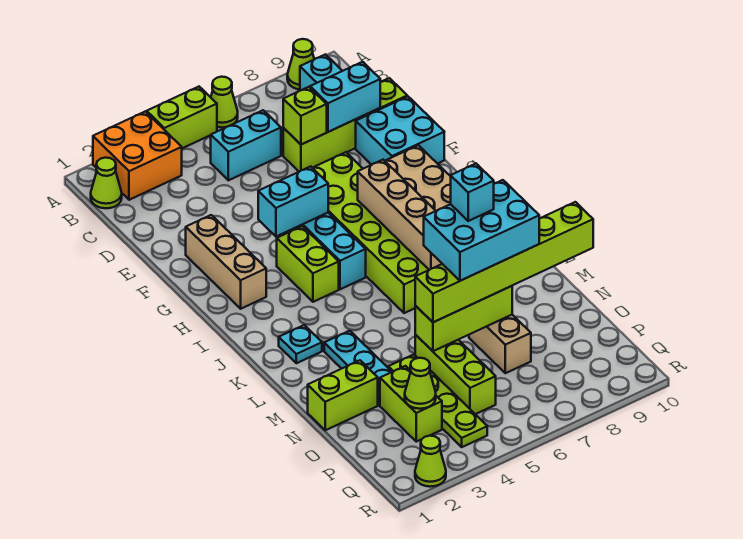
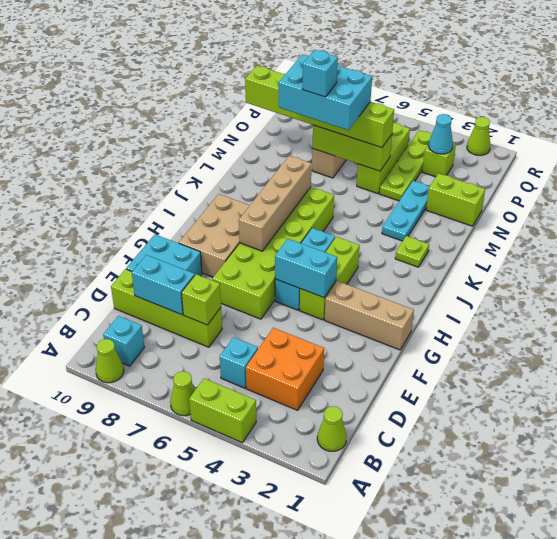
orange 2x2 brick [93,111,182,200] -> orange 2x2 brick moved to [246,328,324,410]
cyan 1x2 brick [211,110,281,180] -> cyan 1x1 brick [220,337,258,388]
tan 1x3 brick [186,215,266,309] -> tan 1x3 brick turned to [325,281,414,350]
lime 1x2 brick [277,226,339,302] -> lime 1x3 brick [300,237,360,320]
cyan 1x1 plate [279,325,322,363] -> lime 1x1 plate [395,236,429,267]
lime 1x2 brick [380,366,442,442] -> lime 1x1 brick [422,143,456,177]
lime 1x1 cone [405,358,436,409] -> cyan 1x1 cone [428,114,453,154]

